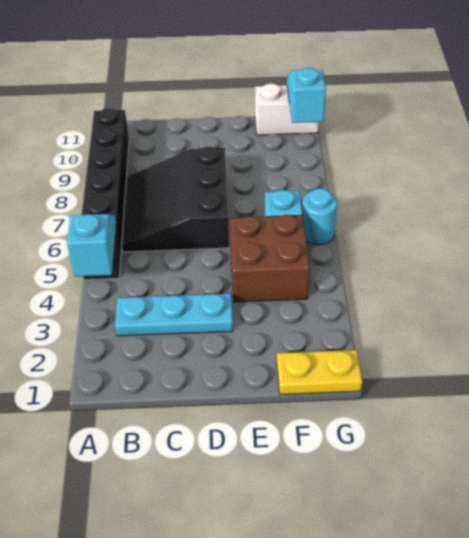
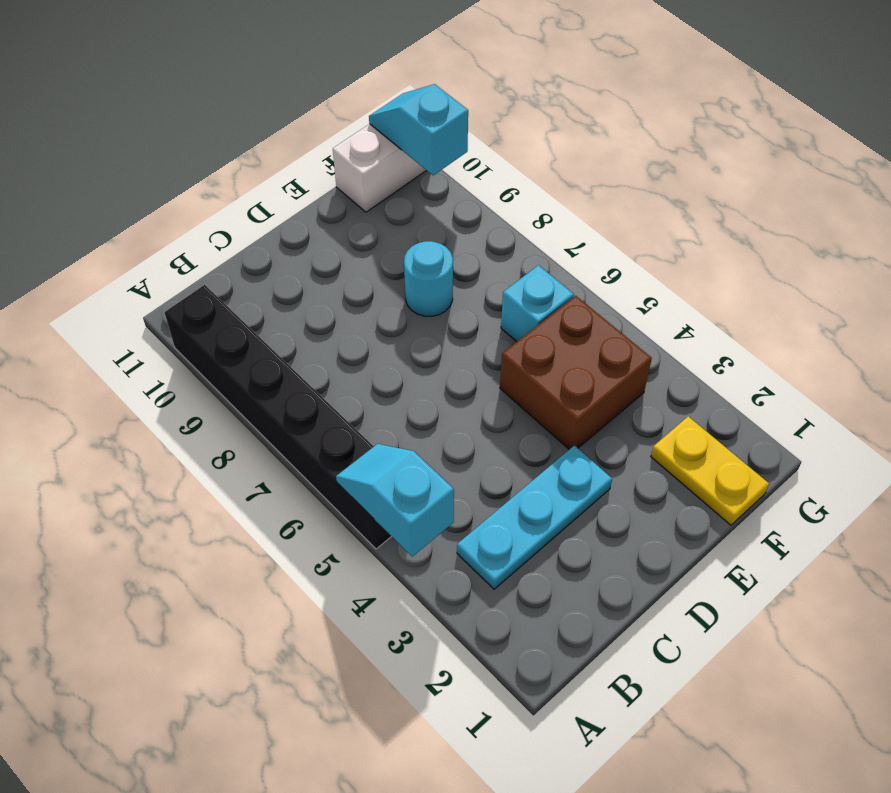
black 3x3 slope [122,146,229,252] -> none
yellow 1x2 plate [277,350,362,394] -> yellow 1x2 plate turned to [651,416,769,525]
cyan 1x1 round brick [302,188,337,245] -> cyan 1x1 round brick moved to [404,241,453,316]

